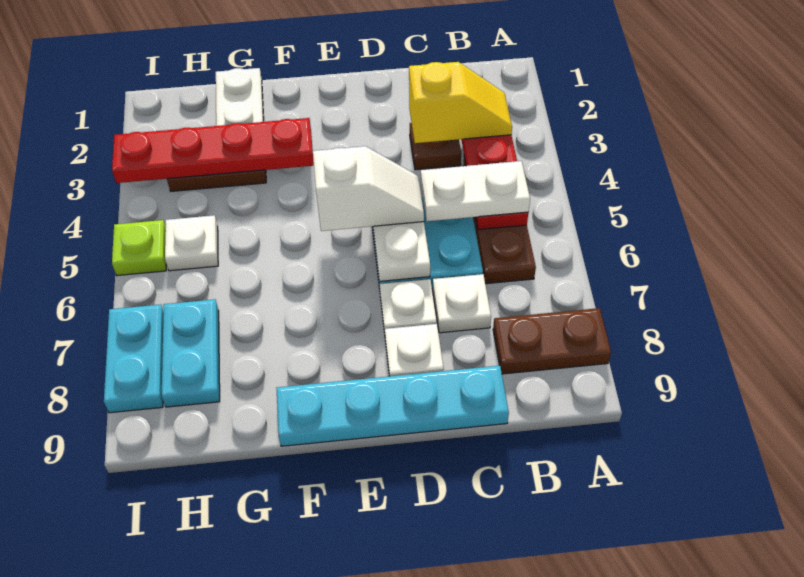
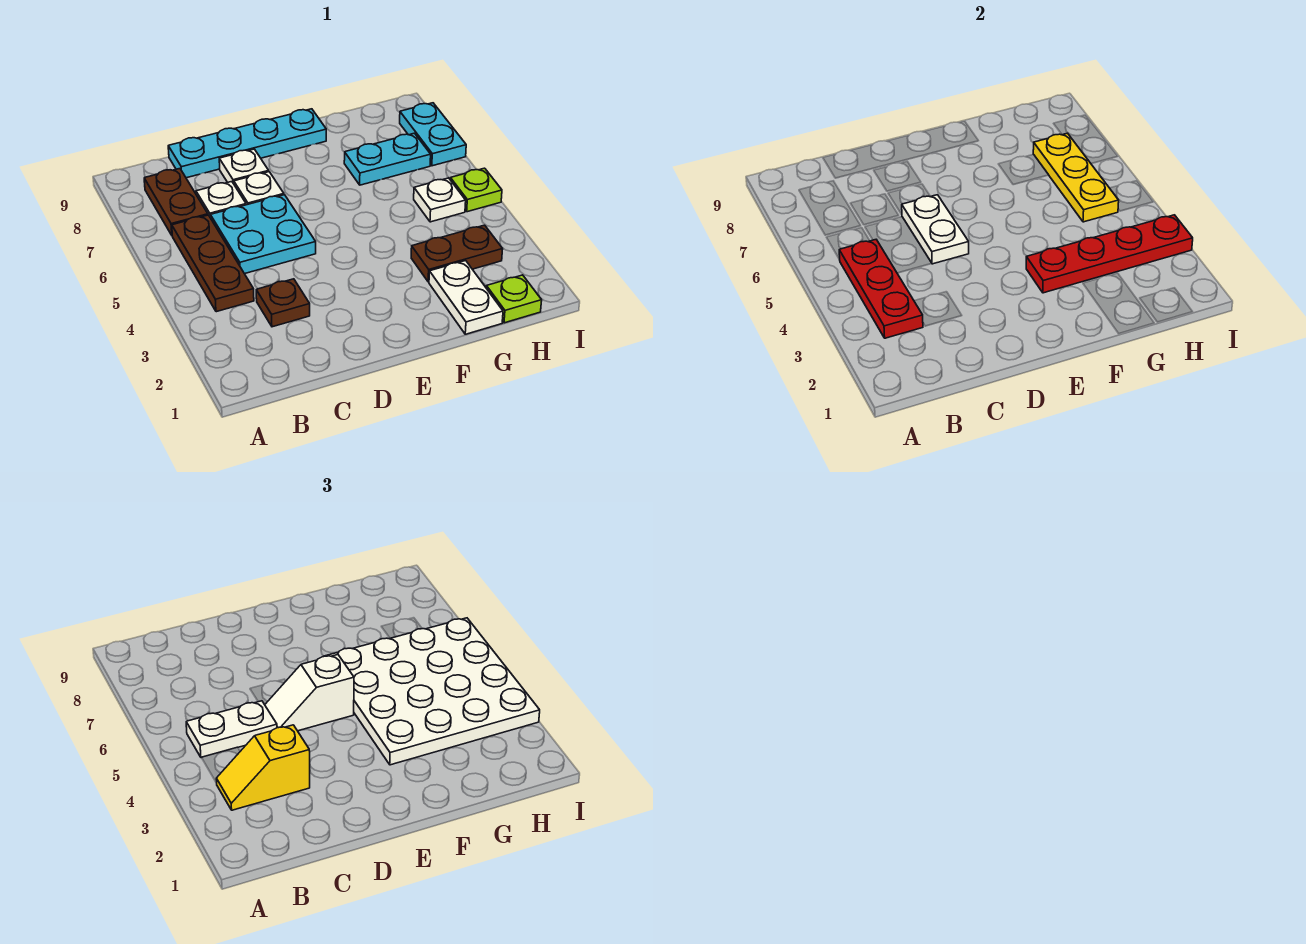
brown 1x2 plate [493,308,611,374] -> brown 1x2 plate turned to [144,169,208,235]
none -> white 4x4 plate [326,618,540,765]
none -> lime 1x1 plate [486,275,542,323]
none -> yellow 1x3 plate [1033,133,1119,222]
cyan 1x2 plate [162,299,220,407] -> cyan 1x2 plate turned to [344,133,431,185]

